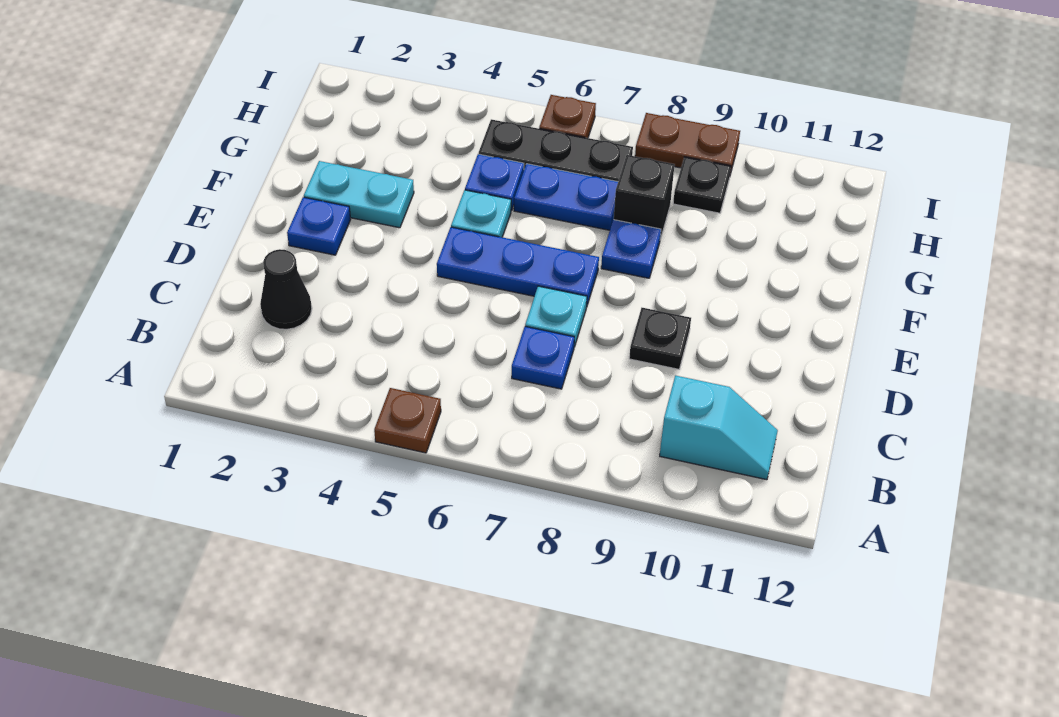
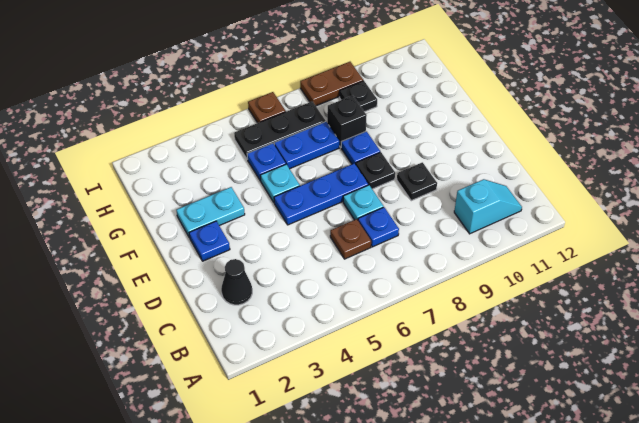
brown 1x1 plate [374,388,441,453] -> brown 1x1 plate moved to [330,219,371,259]
none -> black 1x1 plate [356,152,395,189]

